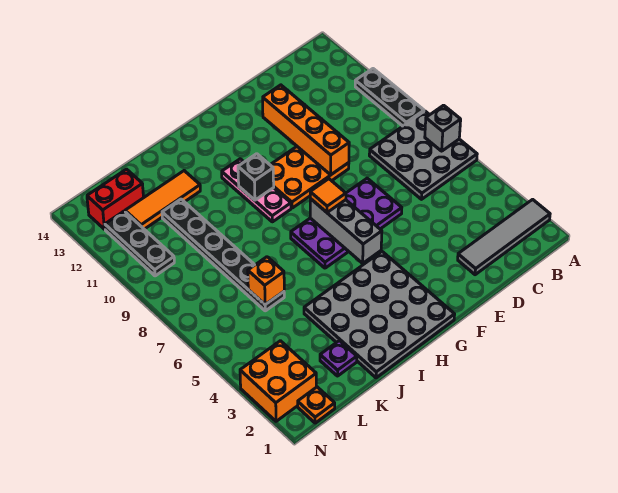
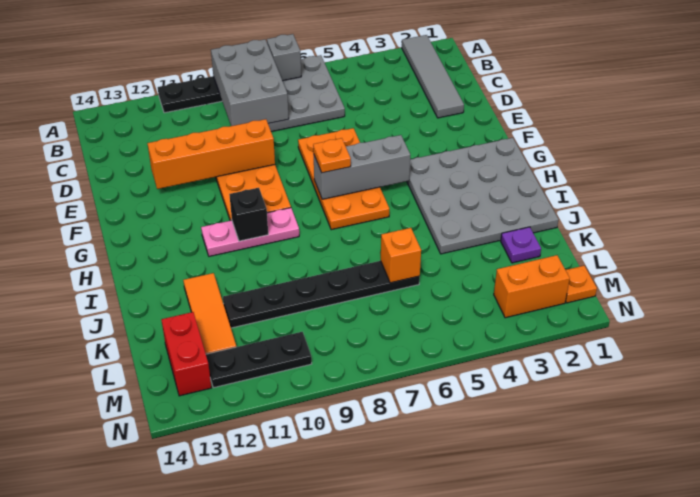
none -> grey 2x3 brick [211,39,289,126]
purple 2x4 plate [291,178,402,268] -> orange 2x4 plate [298,128,389,230]
orange 1x1 tile [310,179,346,212] -> orange 1x1 plate [313,138,351,173]
orange 2x2 brick [240,341,316,421] -> orange 1x2 brick [494,255,570,318]

